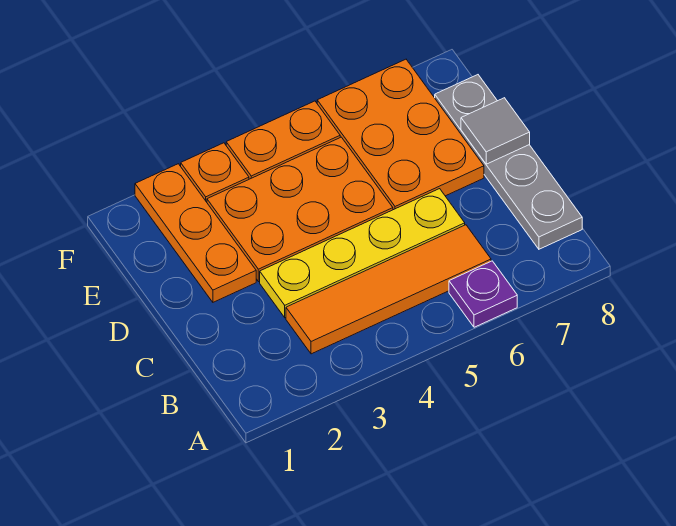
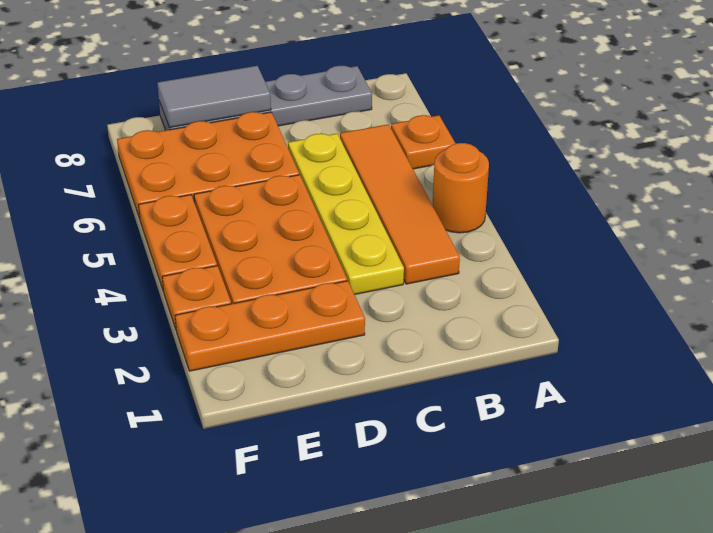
none -> orange 1x1 round brick [433,143,489,233]
purple 1x1 plate [449,261,517,327] -> orange 1x1 plate [391,115,456,169]
grey 1x1 tile [461,98,530,164] -> grey 1x2 tile [157,66,271,128]

